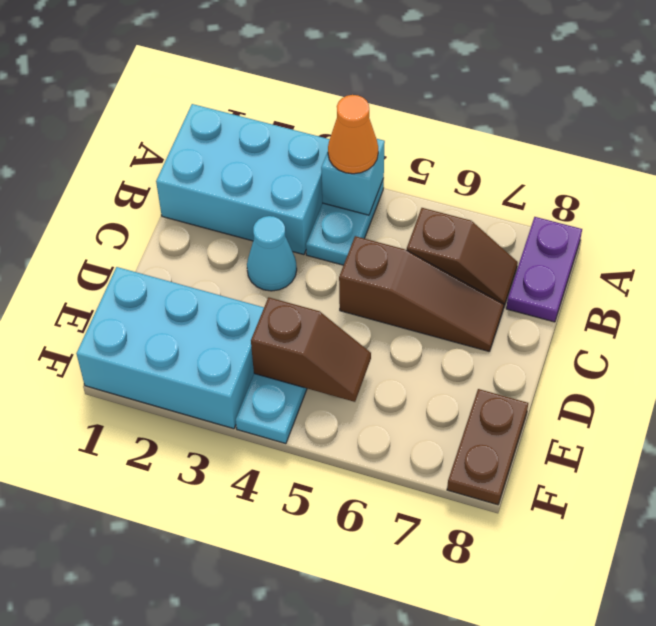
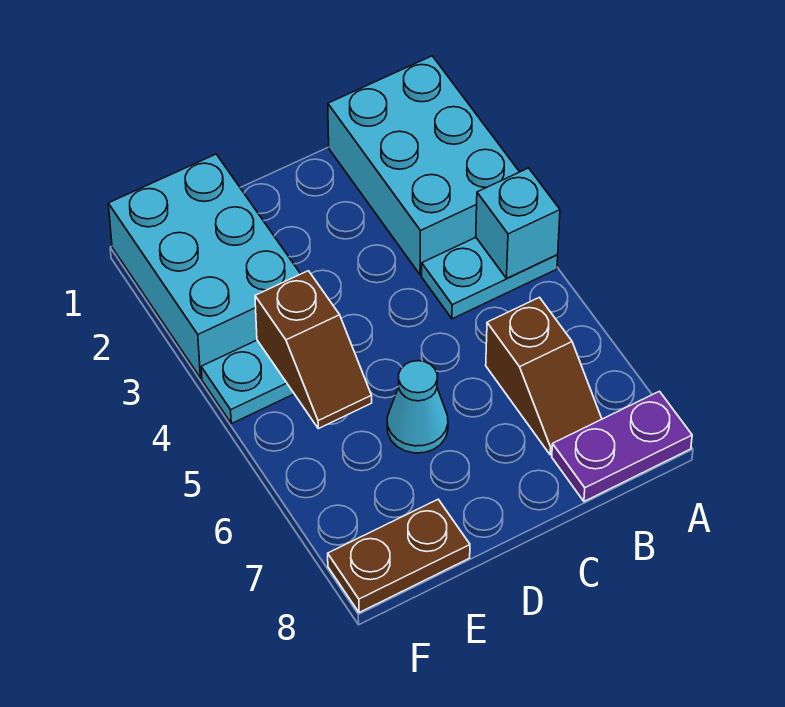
orange 1x1 cone [328,95,378,174] -> none
cyan 1x1 cone [247,216,297,291] -> cyan 1x1 cone moved to [387,361,448,453]
brown 1x3 slope [339,236,504,351] -> none

